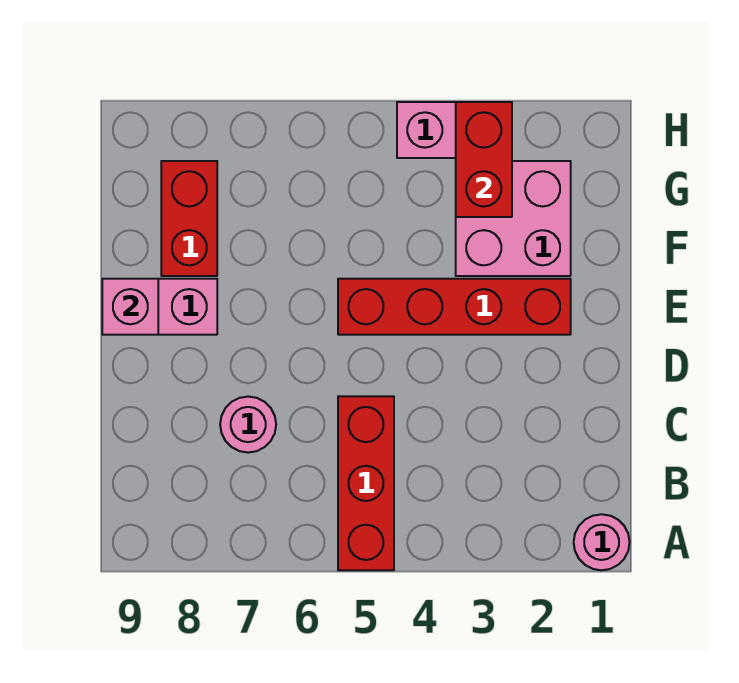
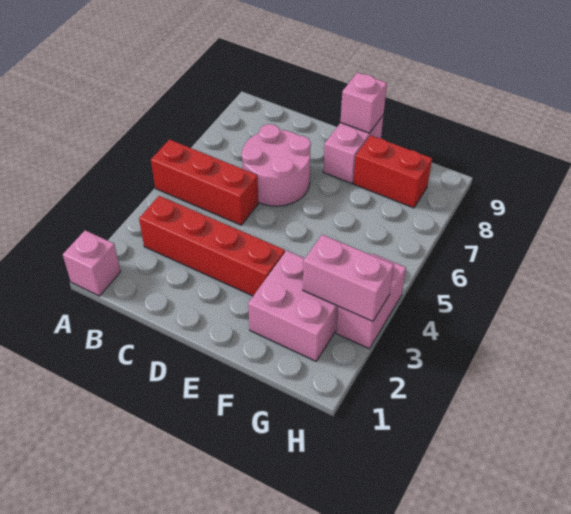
pink 1x1 round brick [574,514,630,570] -> pink 1x1 brick [63,230,121,296]
pink 1x1 round brick [220,397,276,453] -> pink 2x2 round brick [242,124,311,206]
red 1x4 brick [338,279,571,335] -> red 1x4 brick turned to [139,196,285,296]
red 1x2 brick [456,102,512,217] -> pink 1x2 brick [303,235,394,321]

